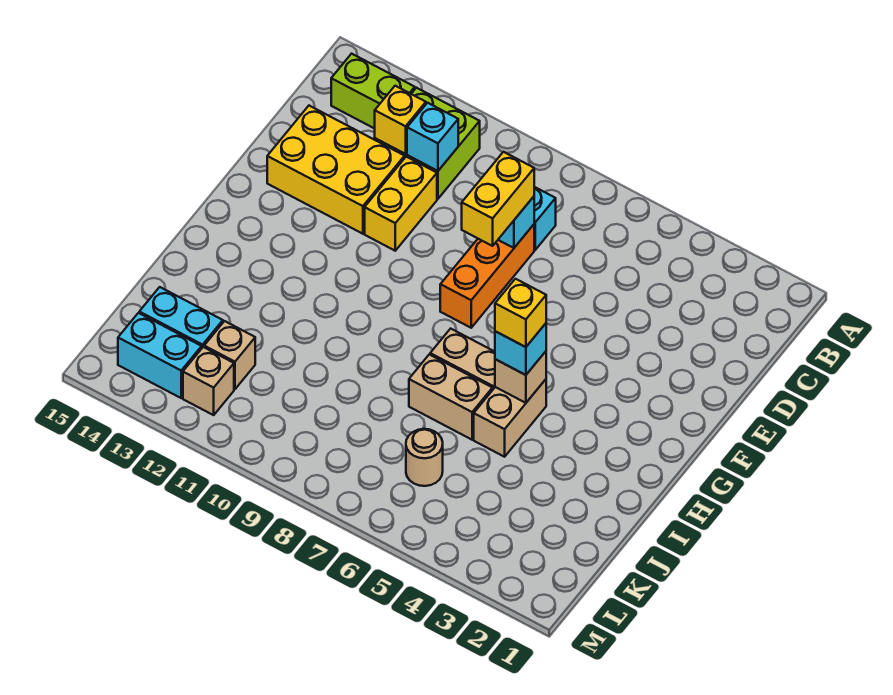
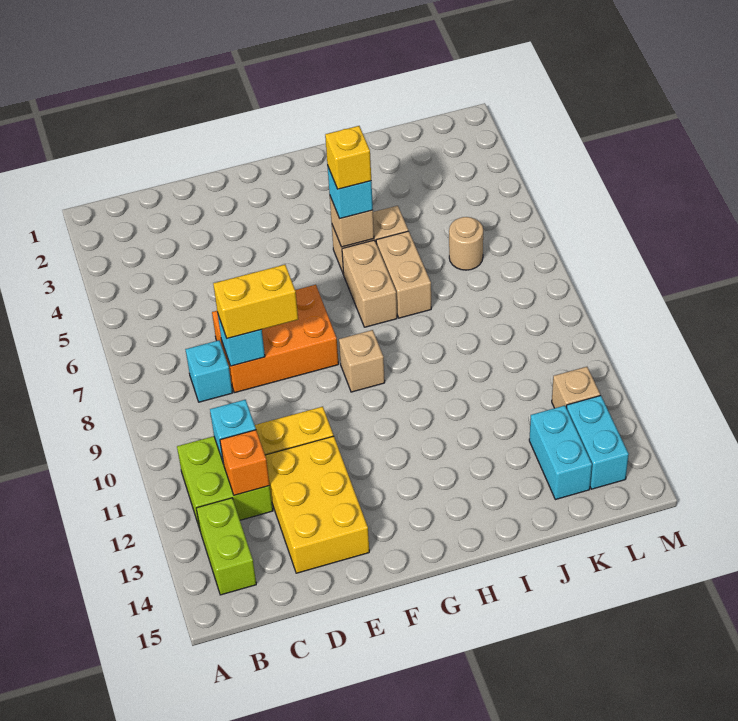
yellow 1x1 brick [375,86,426,154] -> orange 1x1 brick [220,430,270,495]
orange 1x3 brick [440,225,534,328] -> orange 2x3 brick [212,285,339,393]
tan 1x1 brick [204,321,255,389] -> tan 1x1 brick moved to [339,330,385,392]

